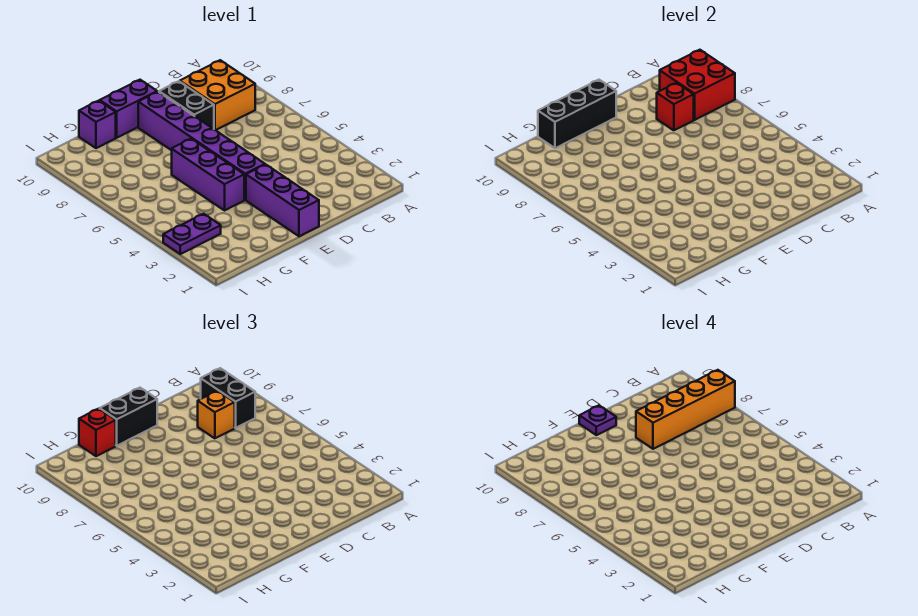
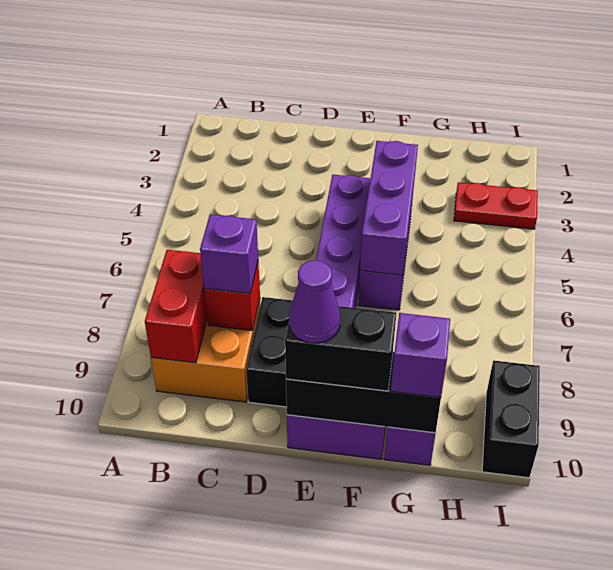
red 2x2 brick [660,50,735,120] -> red 1x2 brick [145,250,207,363]
orange 1x4 brick [636,370,735,449] -> none
black 1x2 brick [201,368,255,428] -> black 1x2 brick moved to [482,360,540,478]
orange 1x1 brick [198,391,235,438] -> purple 1x1 brick [200,214,258,294]
purple 1x3 brick [246,165,319,236] -> purple 1x3 brick moved to [360,141,418,275]
purple 1x1 plate [579,406,616,435] -> purple 1x1 cone [289,260,340,343]
red 1x1 brick [79,409,116,456] -> purple 1x1 brick [391,313,450,397]
purple 1x2 plate [163,214,221,254] -> red 1x2 plate [454,182,538,229]

